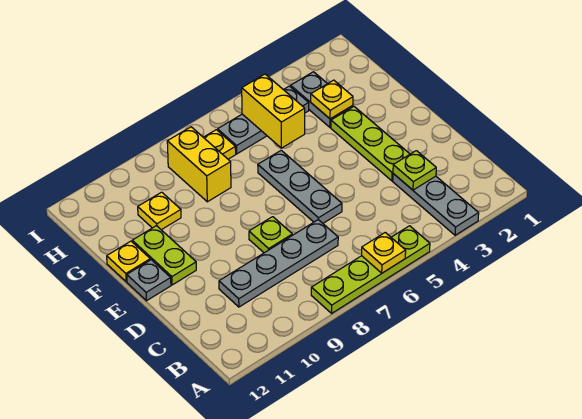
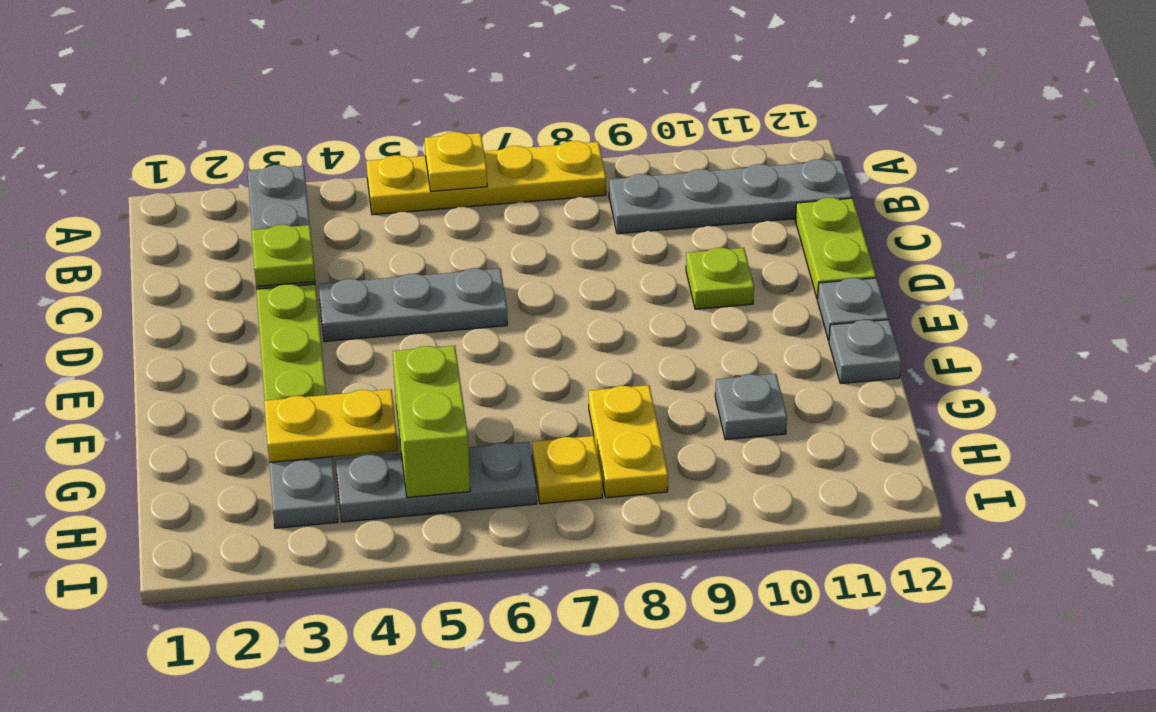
lime 1x4 plate [311,226,430,313] -> yellow 1x4 plate [366,141,606,215]
grey 1x4 plate [219,220,338,307] -> grey 1x4 plate moved to [609,159,852,234]
grey 1x3 plate [258,150,342,223] -> grey 1x3 plate turned to [319,268,507,342]
lime 1x1 plate [249,217,292,253] -> lime 1x1 plate moved to [686,248,754,309]
lime 1x2 plate [132,226,196,285] -> lime 1x2 plate moved to [795,198,876,299]
yellow 1x1 plate [107,241,150,282] -> grey 1x1 plate [829,320,901,384]
yellow 1x1 plate [311,80,353,119] -> yellow 1x2 plate [264,389,398,462]
yellow 1x2 brick [242,74,305,148] -> lime 1x2 brick [393,346,470,498]
yellow 1x2 brick [167,127,231,202] -> yellow 1x2 plate [589,385,668,498]
yellow 1x1 plate [138,192,181,230] -> grey 1x1 plate [715,374,787,440]

